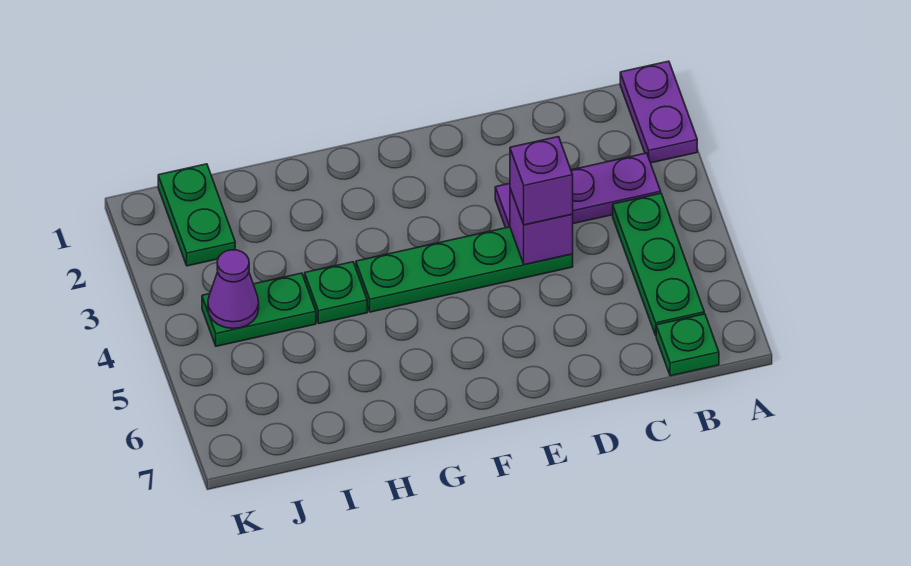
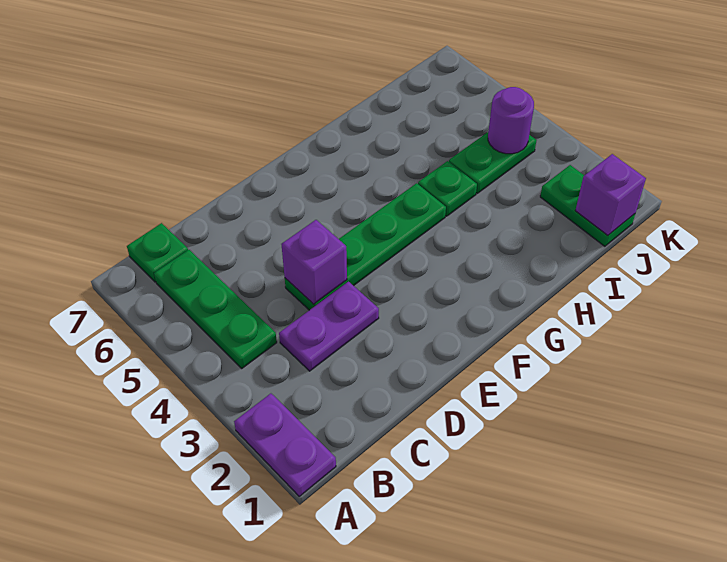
purple 1x3 plate [495,153,661,228] -> purple 1x2 plate [279,282,379,371]
purple 1x1 brick [510,137,573,225] -> purple 1x1 brick moved to [575,154,646,235]
purple 1x1 cone [208,250,259,329] -> purple 1x1 round brick [488,87,534,154]

